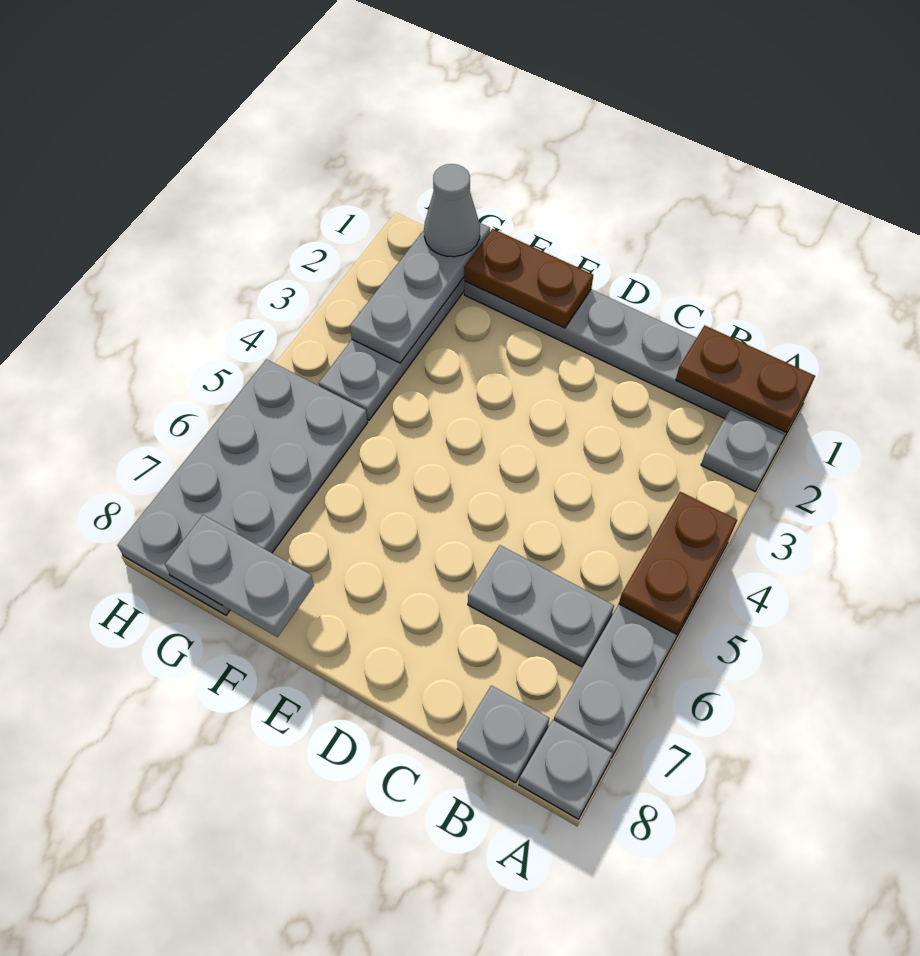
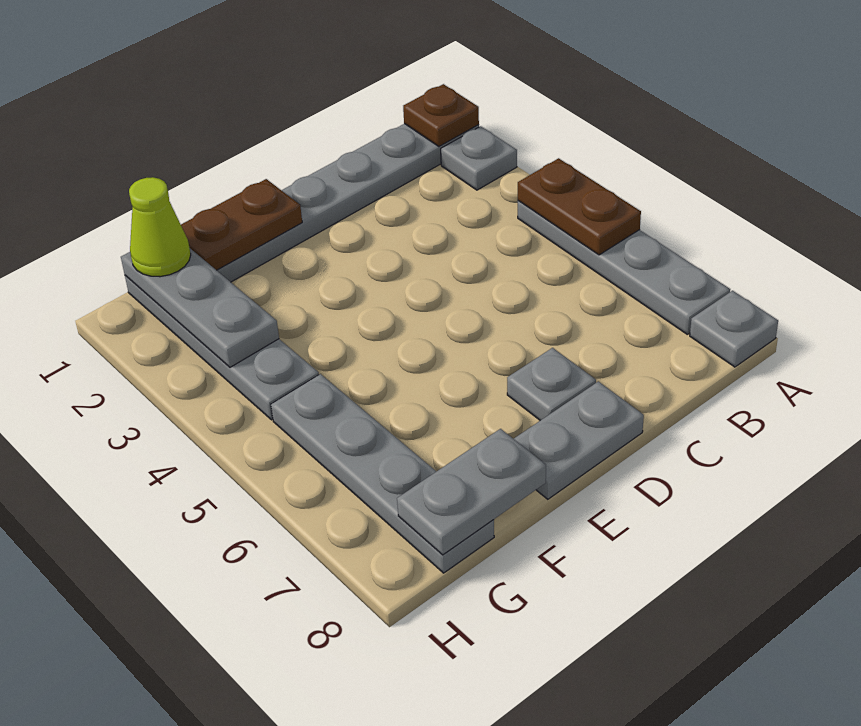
brown 1x2 plate [676,325,815,432] -> brown 1x1 plate [403,84,479,146]
grey 1x2 plate [468,545,614,667] -> grey 1x2 plate moved to [514,381,644,499]
grey 1x1 plate [457,685,549,783] -> grey 1x1 plate moved to [507,348,596,420]
grey 1x1 cone [424,164,480,257] -> lime 1x1 cone [129,177,191,277]
grey 2x4 plate [118,359,368,615] -> grey 1x4 plate [271,374,494,573]

